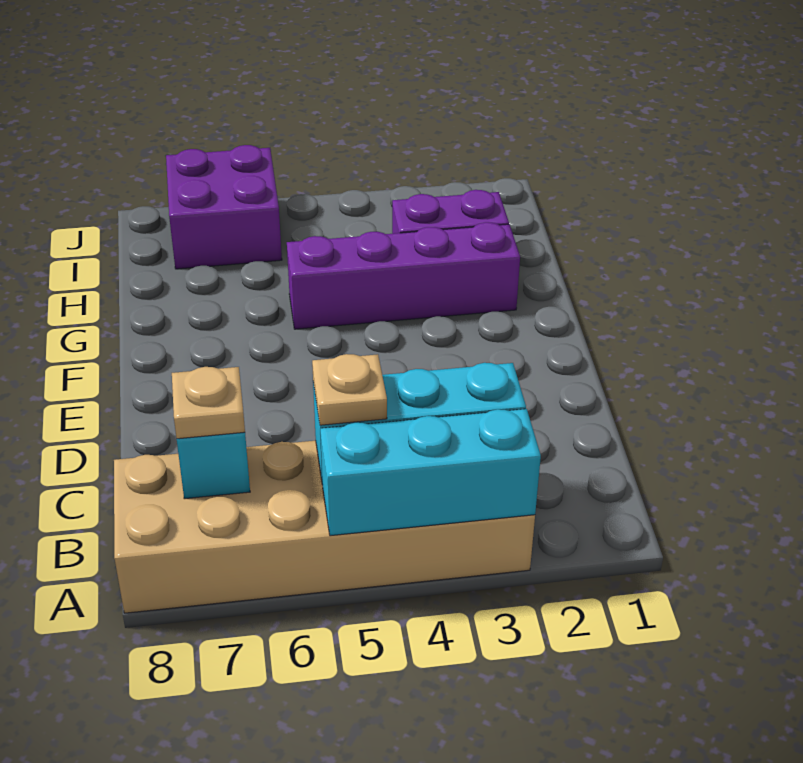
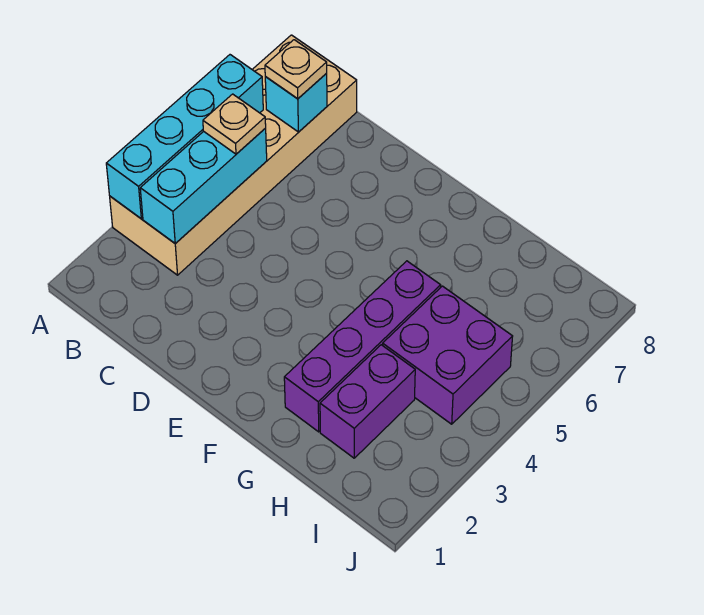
cyan 1x3 brick [320,409,541,536] -> cyan 1x4 brick [106,55,263,219]
purple 2x2 brick [166,145,282,269] -> purple 2x2 brick moved to [383,286,513,424]

